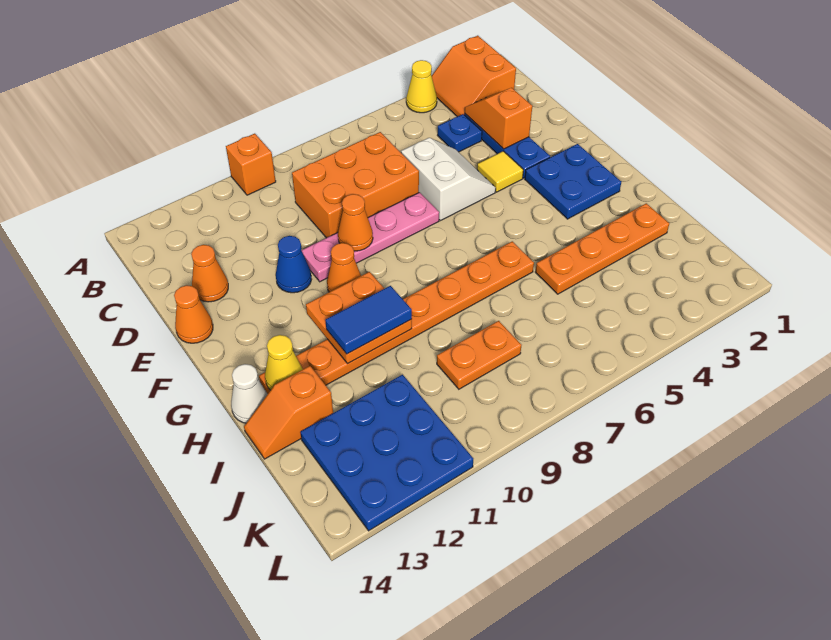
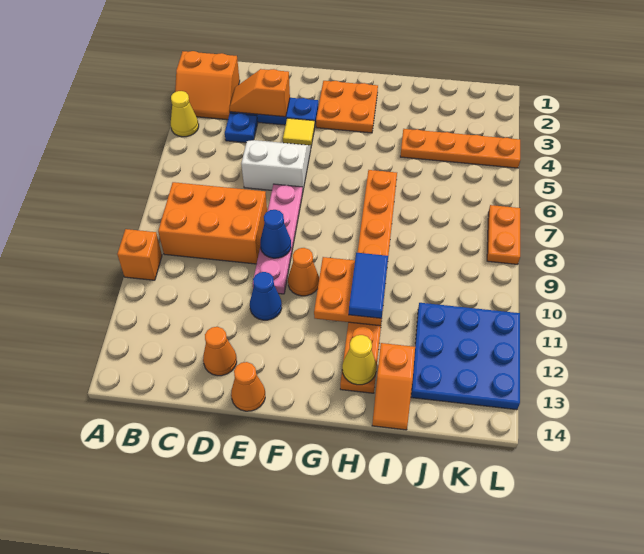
orange 2x3 brick [292,132,419,238] -> orange 2x3 brick turned to [158,182,267,264]
orange 1x1 cone [338,194,373,251] -> blue 1x1 cone [260,210,291,258]
blue 2x2 plate [525,144,621,219] -> orange 2x2 plate [316,81,378,133]
white 1x1 cone [231,364,268,423] -> none
orange 1x4 plate [535,203,669,294] -> orange 1x4 plate turned to [400,129,520,168]
orange 1x2 plate [437,321,521,389] -> orange 1x2 plate moved to [487,205,520,264]

